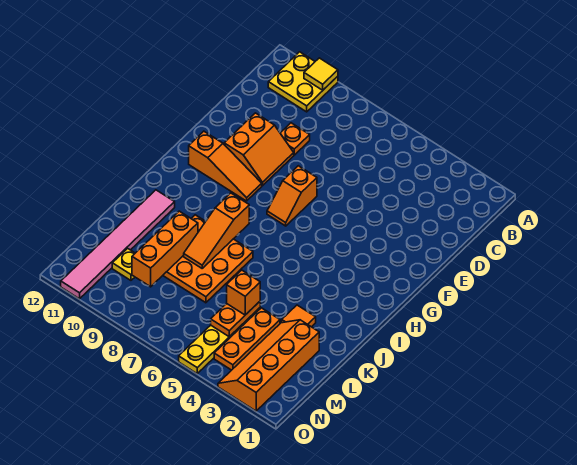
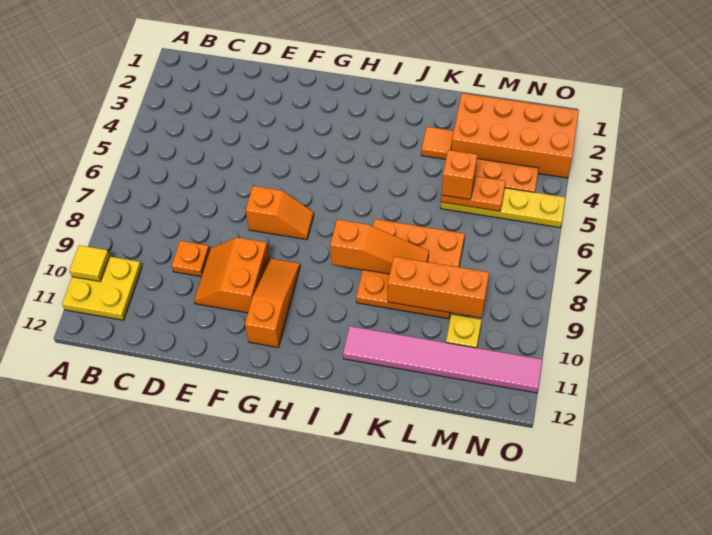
orange 2x2 slope [224,113,294,186] -> orange 2x2 slope turned to [194,237,270,313]
orange 2x4 slope [218,320,319,411] -> orange 2x4 brick [451,93,579,178]

